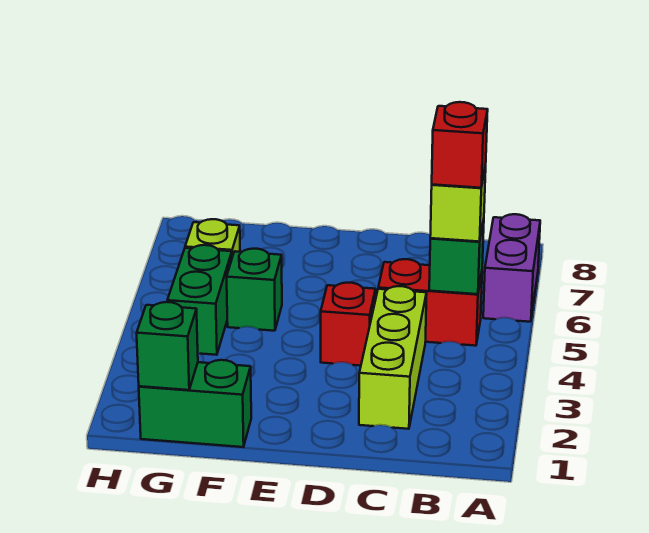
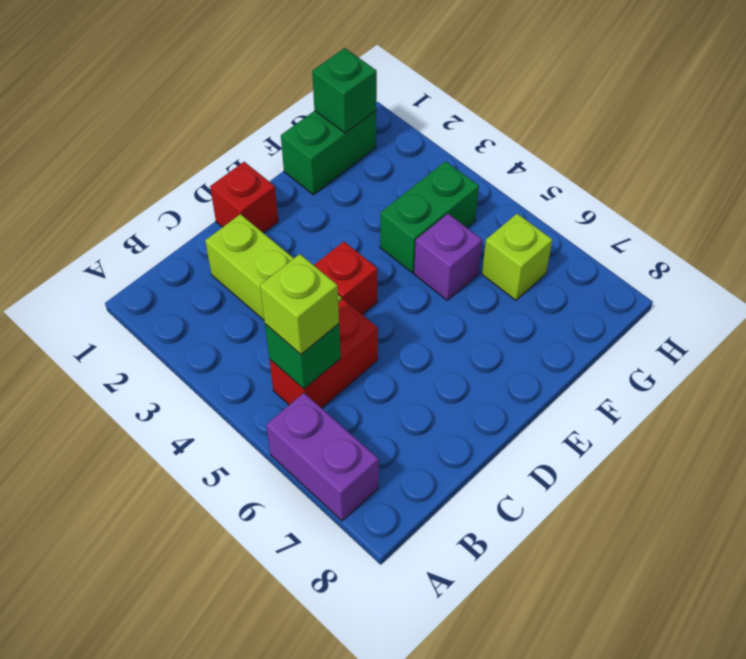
red 1x1 brick [432,102,488,188] -> red 1x1 brick moved to [210,162,278,233]
green 1x1 brick [227,249,282,331] -> purple 1x1 brick [414,214,482,300]
green 1x2 brick [167,245,232,355] -> green 1x2 brick turned to [380,161,479,273]

